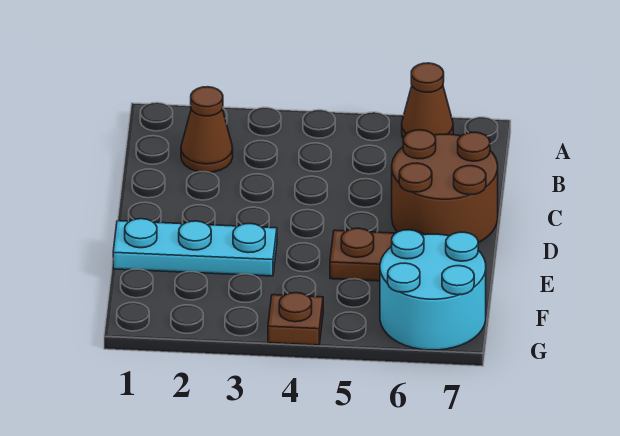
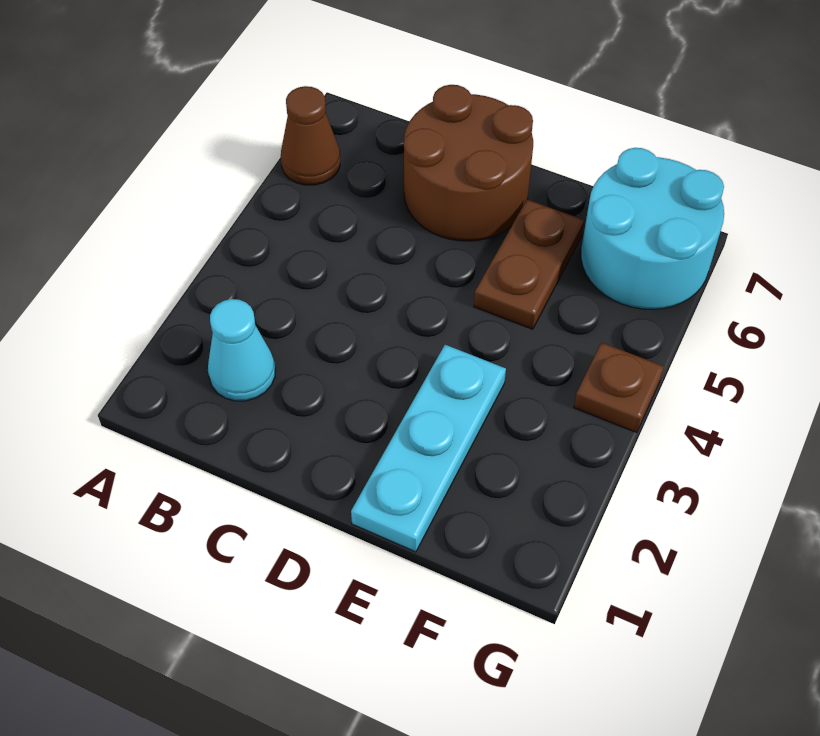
brown 1x1 cone [181,87,233,172] -> cyan 1x1 cone [208,299,275,401]

